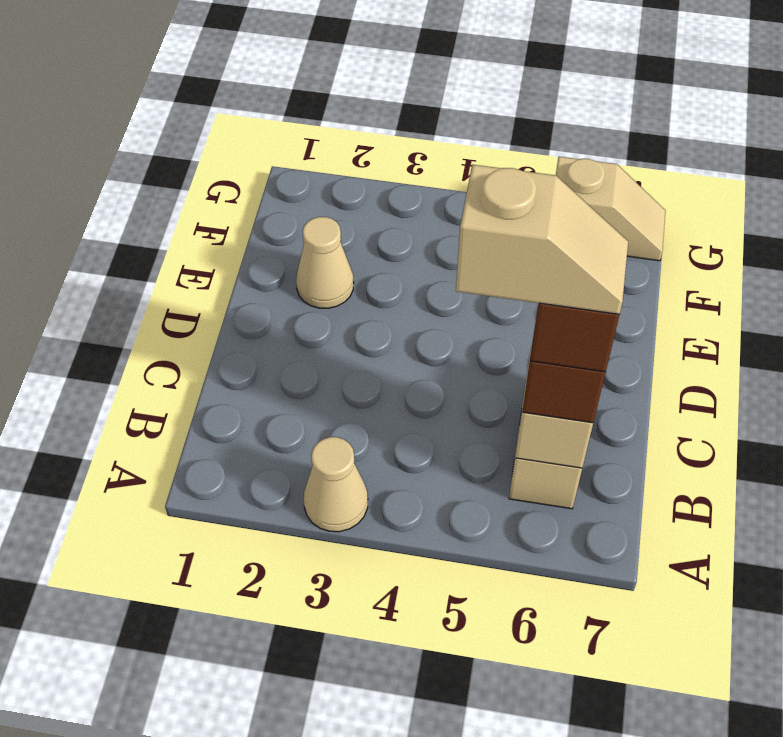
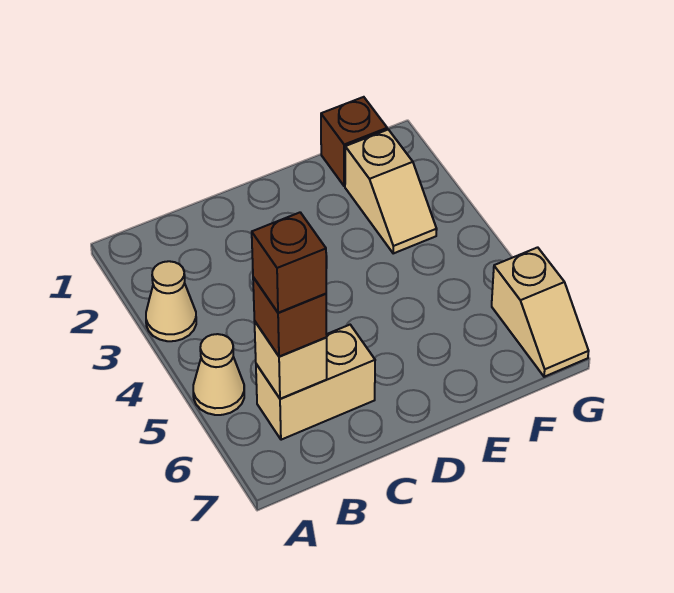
tan 1x2 slope [456,164,628,314] -> tan 1x2 slope moved to [345,129,437,253]
tan 1x1 cone [296,217,354,308] -> tan 1x1 cone moved to [193,334,244,415]
none -> brown 1x1 brick [321,97,387,186]

